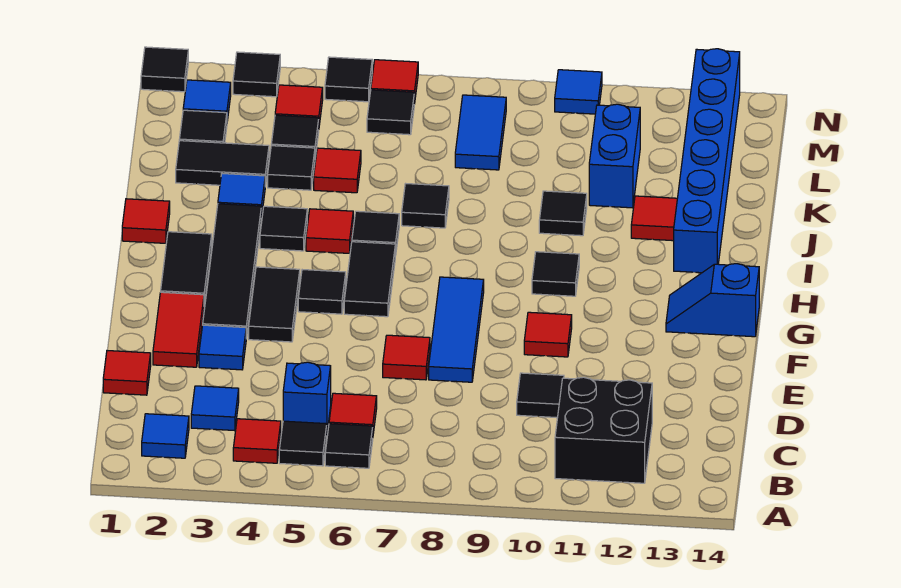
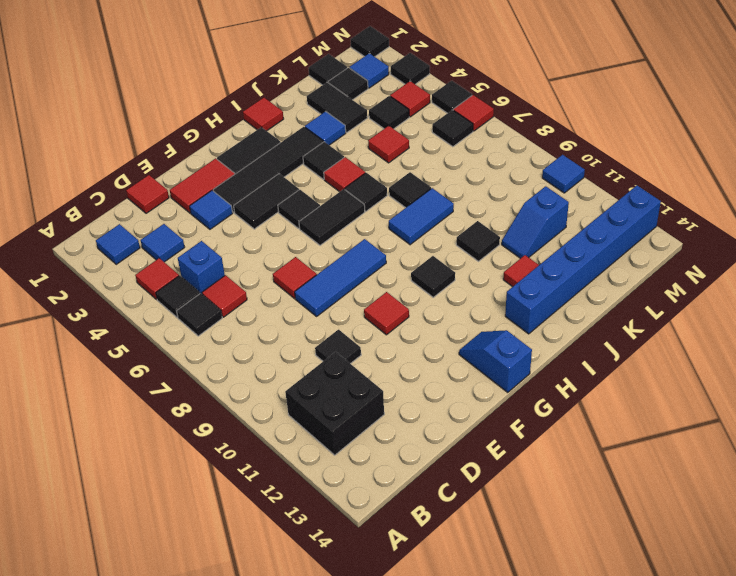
black 1x1 tile [268,146,315,190] -> black 1x1 tile moved to [309,54,347,85]
blue 1x2 brick [589,104,640,208] -> blue 1x2 slope [502,186,569,258]
blue 1x2 tile [455,95,506,170] -> blue 1x2 tile moved to [389,188,454,245]

